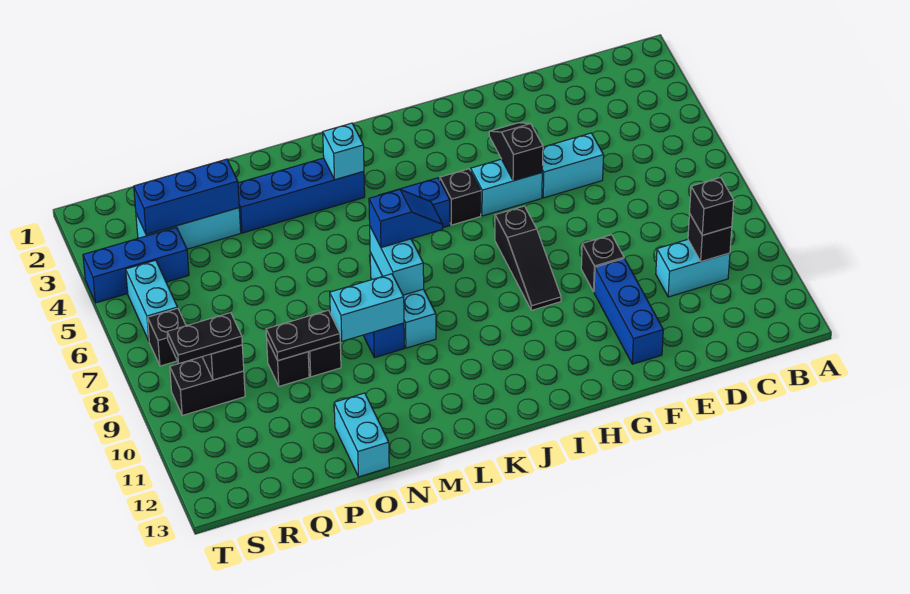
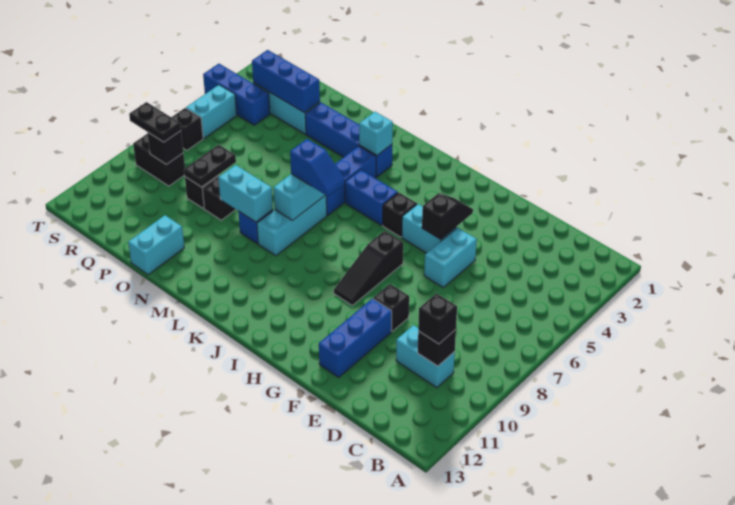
cyan 1x2 brick [542,133,604,198] -> cyan 1x2 brick turned to [424,227,477,287]
none -> blue 1x3 brick [326,146,376,215]
black 1x2 plate [266,310,340,361] -> black 1x2 plate turned to [184,145,236,187]

